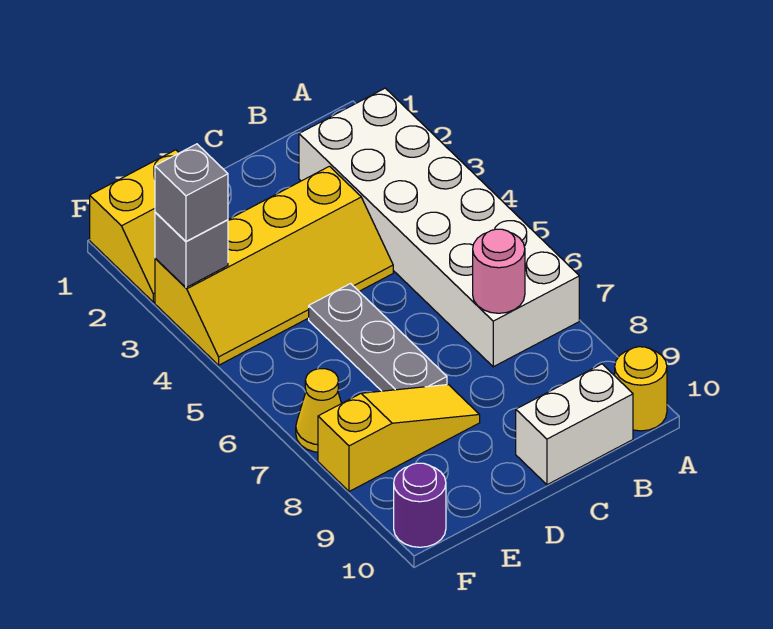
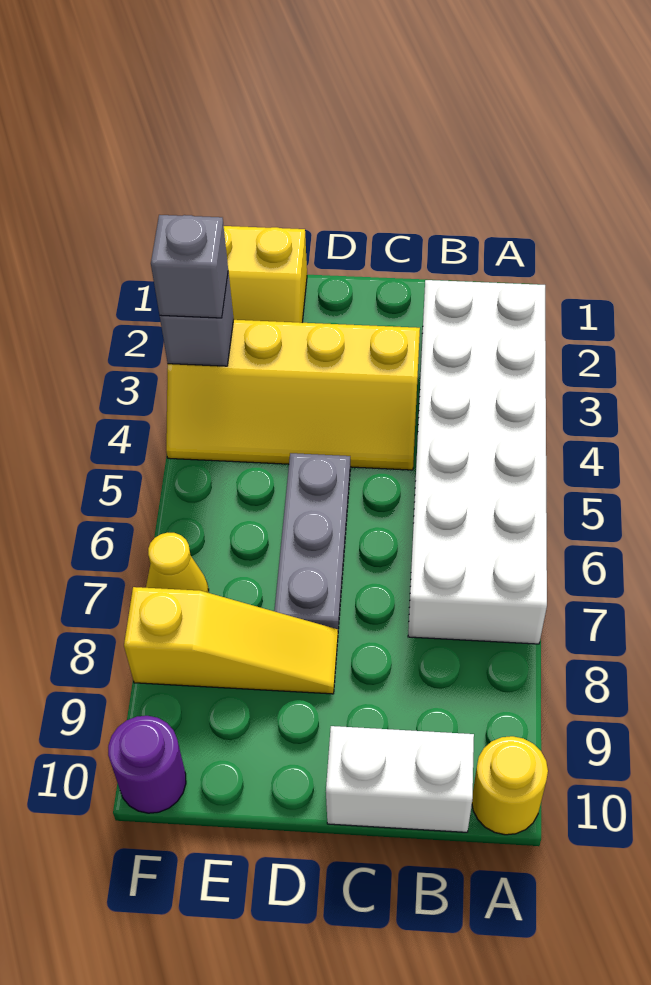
pink 1x1 round brick [473,229,525,313] -> none

